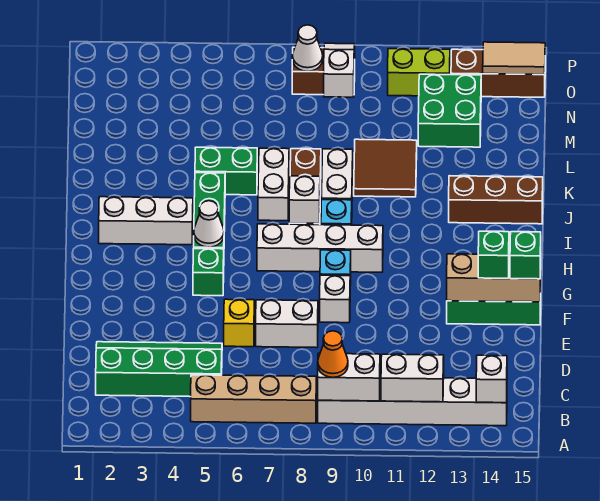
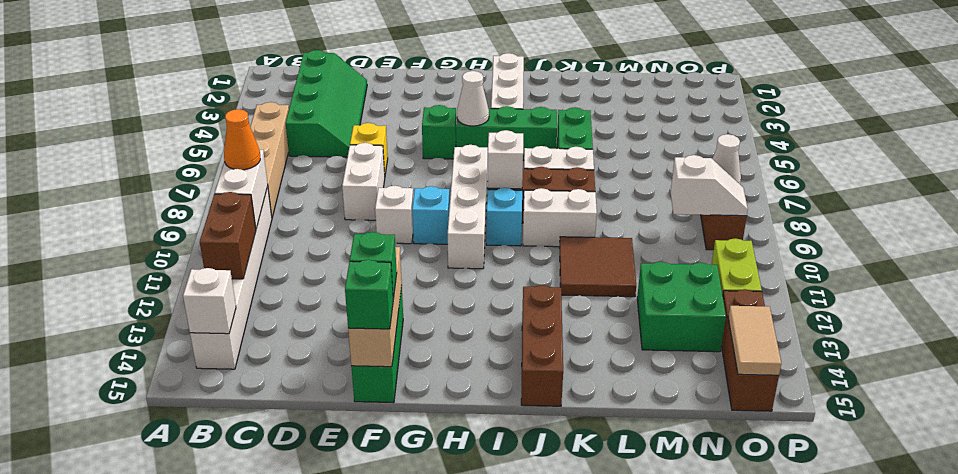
white 1x2 brick [381,354,444,402] -> brown 1x2 brick [200,192,256,279]

